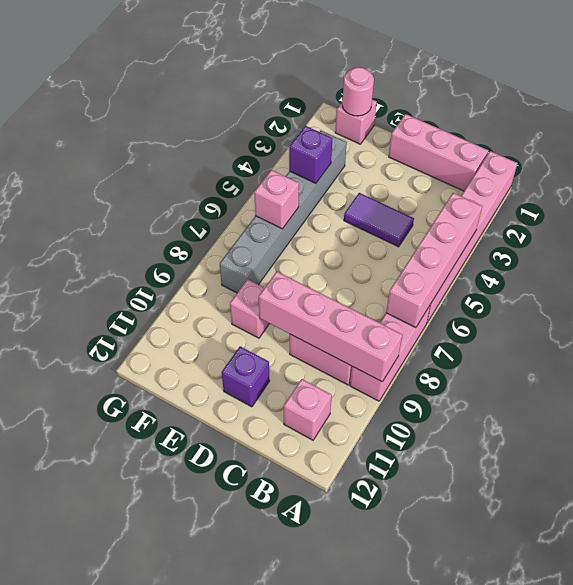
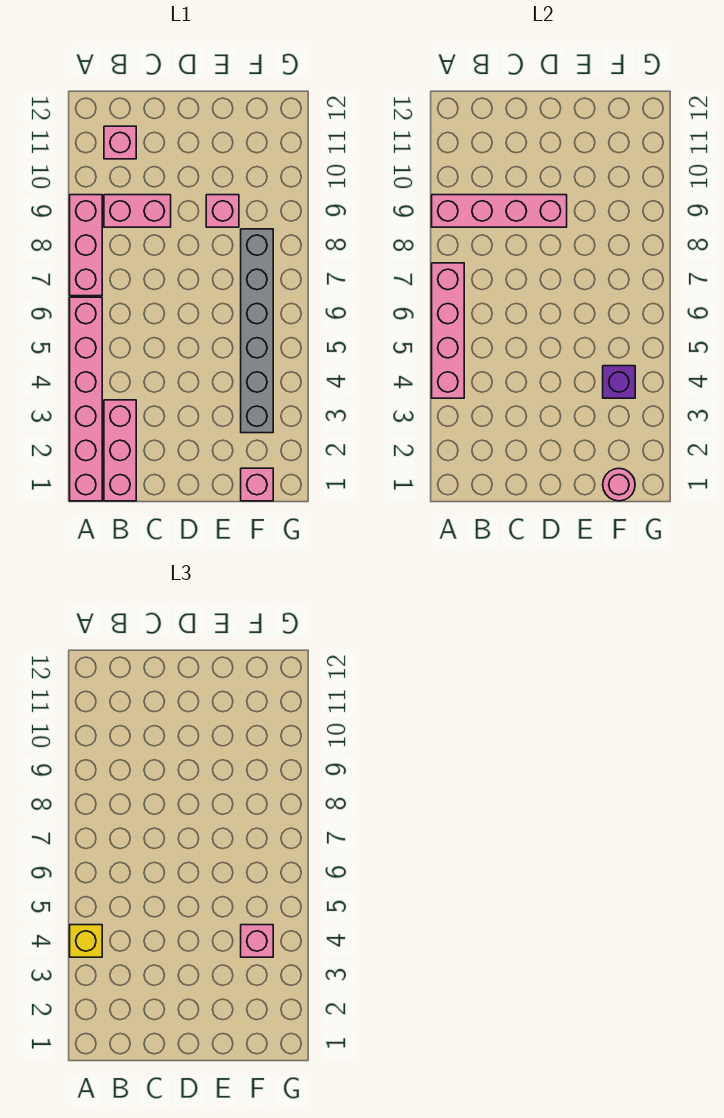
none -> yellow 1x1 brick [70,925,102,957]
pink 1x3 brick [389,114,488,191] -> pink 1x3 brick turned to [104,400,136,501]
purple 1x2 tile [344,193,414,247] -> none
purple 1x1 brick [222,346,270,407] -> none
pink 1x1 brick [254,170,299,229] -> pink 1x1 brick moved to [241,925,273,957]

